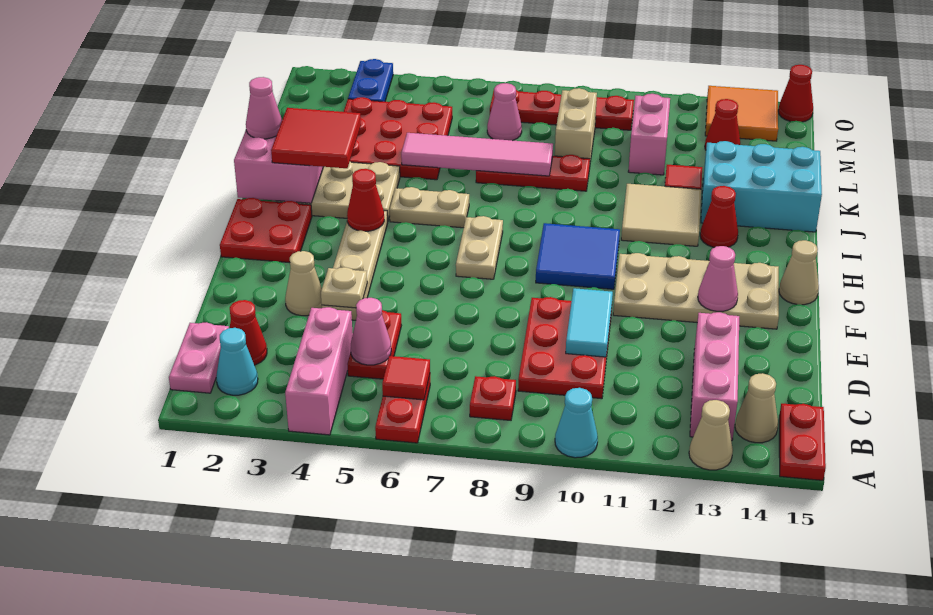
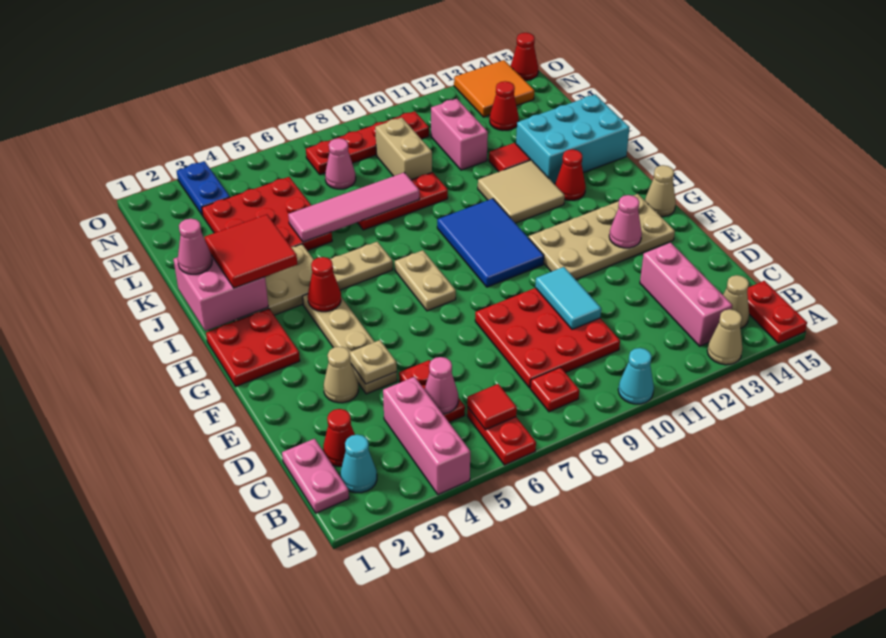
red 2x3 plate [518,297,612,399] -> red 3x3 plate [475,288,620,388]
blue 2x2 tile [536,223,620,289] -> blue 2x3 tile [437,199,544,287]

